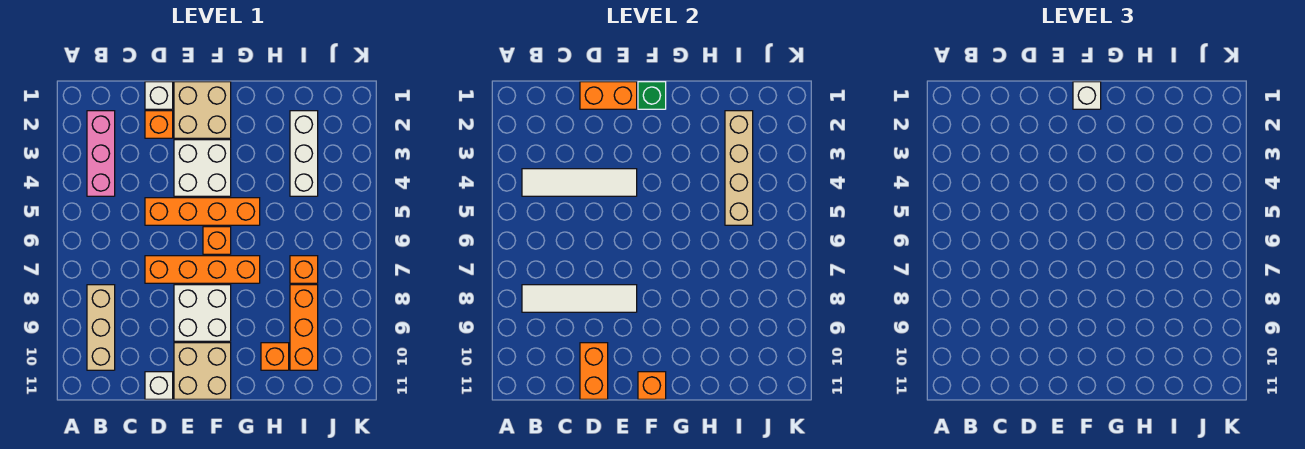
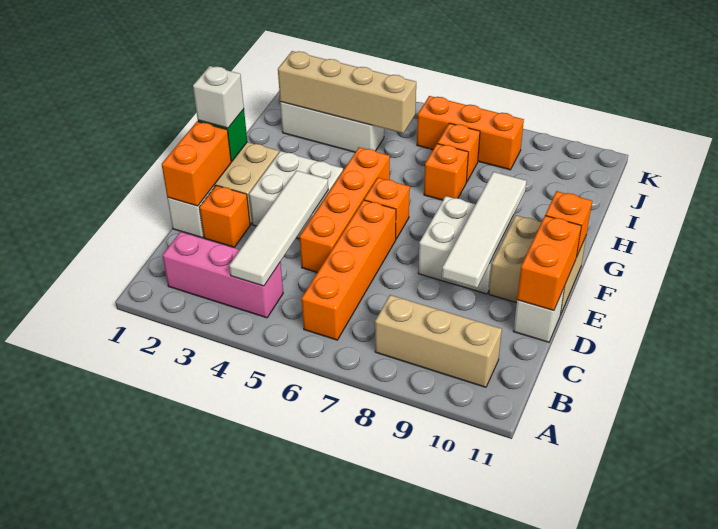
white 1x4 tile [522,285,637,312] -> white 1x4 tile moved to [442,172,526,288]
orange 1x4 brick [145,256,260,283] -> orange 1x4 brick moved to [302,200,396,340]
orange 1x2 brick [580,343,608,399] -> orange 1x2 brick turned to [517,216,581,310]
orange 1x1 brick [261,343,289,370] -> orange 1x1 brick moved to [424,144,468,200]
orange 1x3 brick [290,285,318,370] -> orange 1x3 brick moved to [417,96,524,170]

